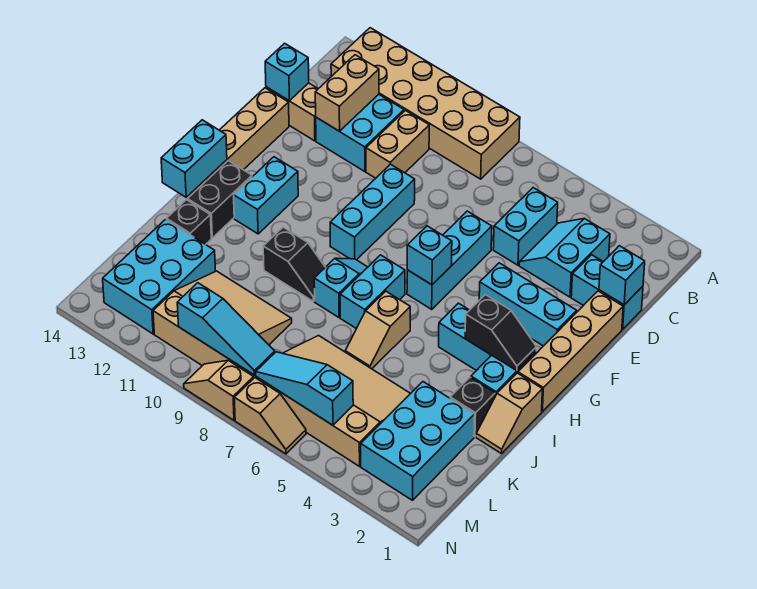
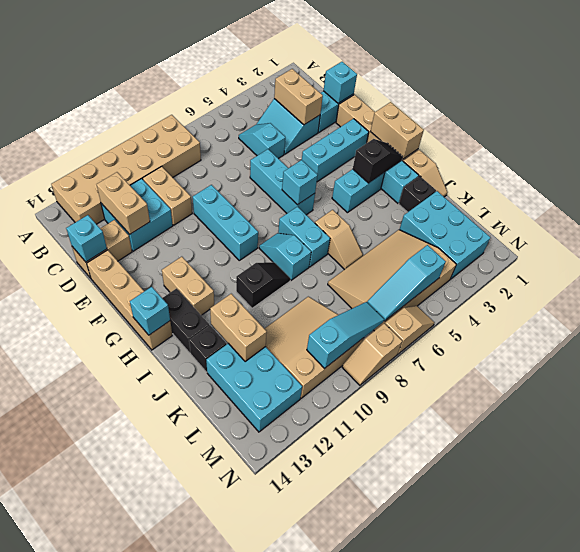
none -> tan 1x2 brick [274,69,323,125]
cyan 1x2 brick [493,188,558,265] -> cyan 1x2 slope [239,123,285,159]
none -> tan 1x2 brick [371,102,424,159]
cyan 1x2 brick [234,157,298,234] -> tan 1x2 brick [162,257,214,315]
cyan 1x2 brick [161,120,227,197] -> cyan 1x1 brick [130,287,170,335]
none -> tan 1x2 brick [210,294,267,362]

